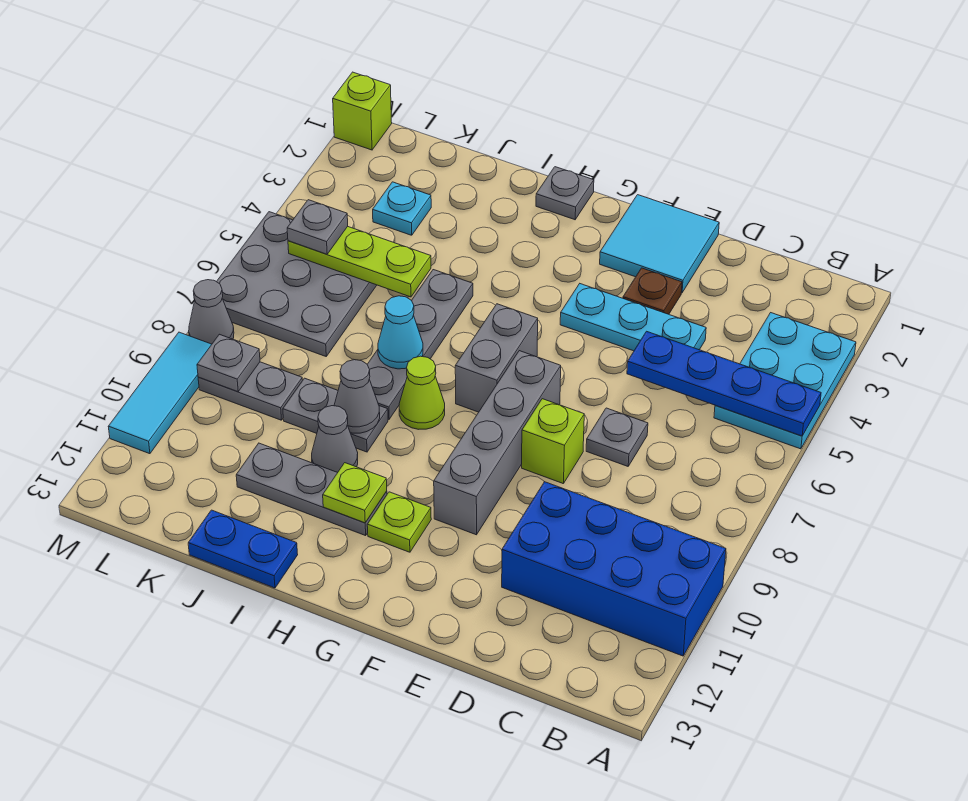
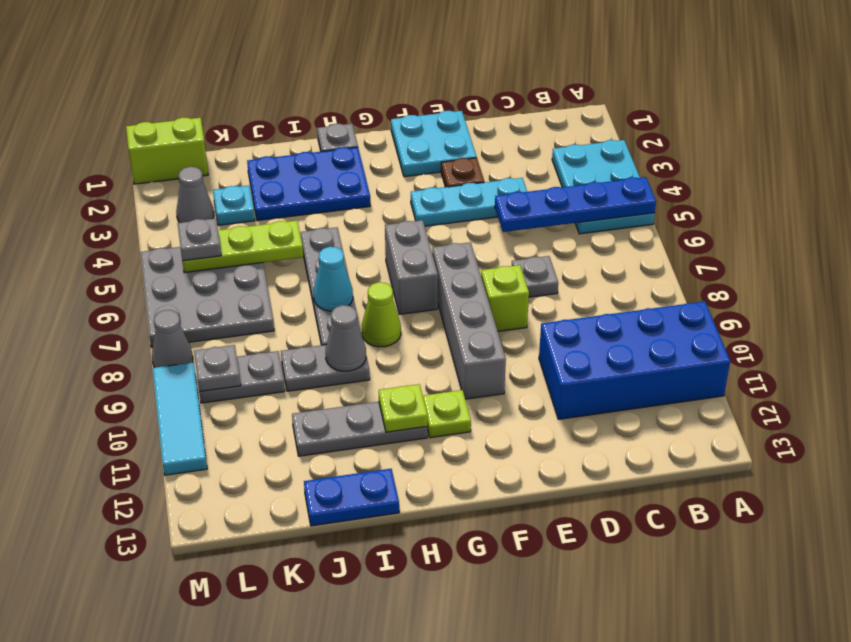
cyan 2x2 tile [600,195,719,293] -> cyan 2x2 plate [391,111,477,177]
none -> blue 2x3 plate [247,147,370,221]
grey 1x1 cone [312,406,358,473] -> grey 1x1 cone moved to [176,167,214,223]
lime 1x1 brick [333,72,392,150] -> lime 1x2 brick [126,117,208,184]

